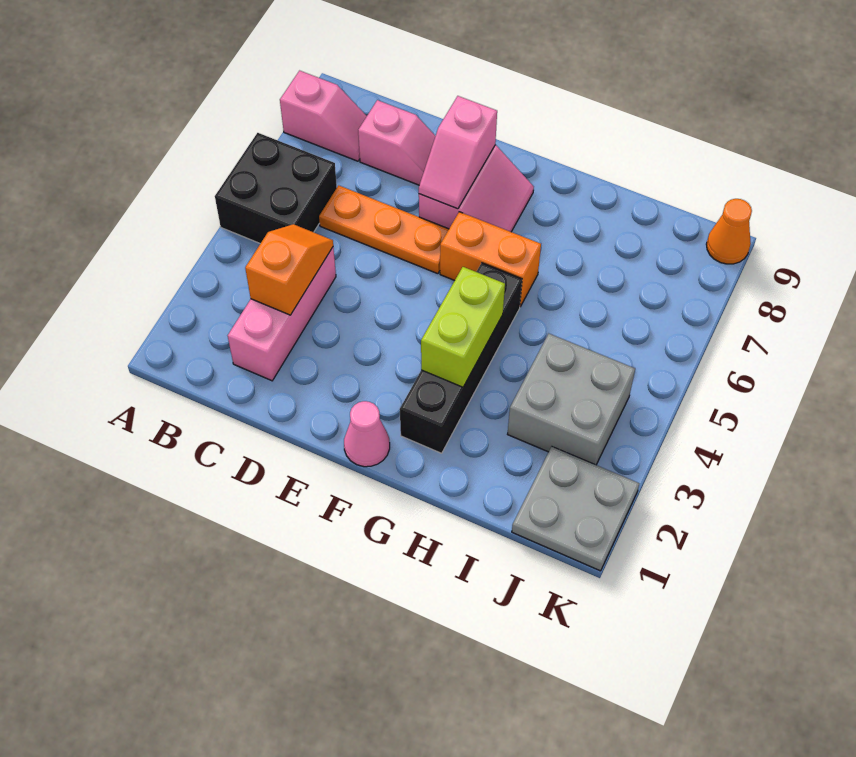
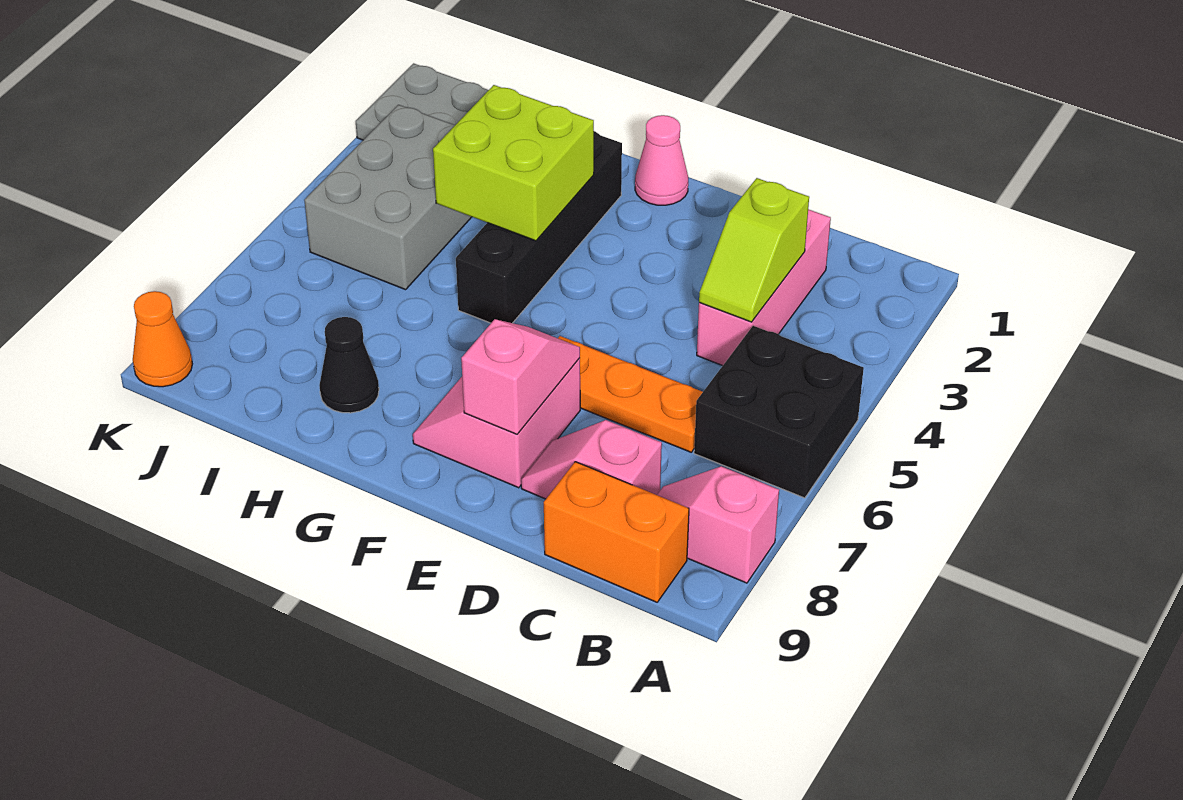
orange 1x2 slope [245,224,333,315] -> lime 1x2 slope [699,178,809,322]
orange 1x2 brick [440,212,541,307] -> orange 1x2 brick moved to [544,462,689,602]
lime 1x2 brick [421,267,505,387] -> lime 2x2 brick [433,85,594,241]
none -> black 1x1 cone [319,317,379,413]
grey 2x2 brick [508,334,635,465] -> grey 2x3 brick [304,105,471,290]

